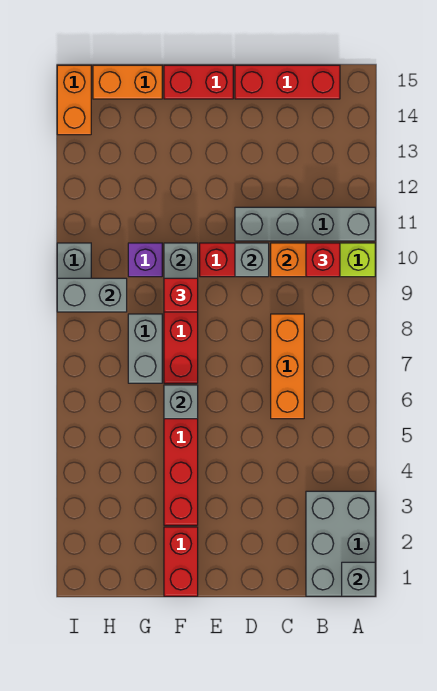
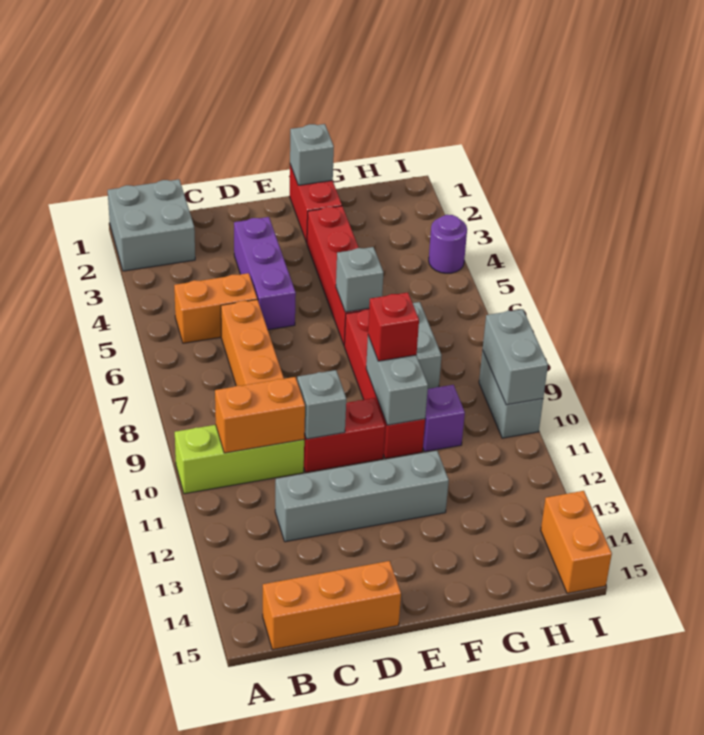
grey 2x3 brick [306,491,375,596] -> grey 2x2 brick [108,179,195,271]
grey 1x1 brick [342,562,375,596] -> grey 1x1 brick moved to [290,124,334,185]
grey 1x4 brick [235,207,375,241] -> grey 1x4 brick moved to [275,451,449,542]
red 1x1 brick [306,243,340,277] -> none
red 1x3 brick [235,65,340,99] -> orange 1x3 brick [263,561,401,650]
none -> purple 1x3 brick [234,217,296,330]
red 1x2 brick [164,65,233,99] -> none
orange 1x2 brick [93,65,162,99] -> orange 1x2 brick moved to [174,273,257,343]
grey 1x2 brick [57,278,127,312] -> grey 1x2 brick turned to [483,309,548,405]
none -> purple 1x1 round brick [429,215,467,273]

